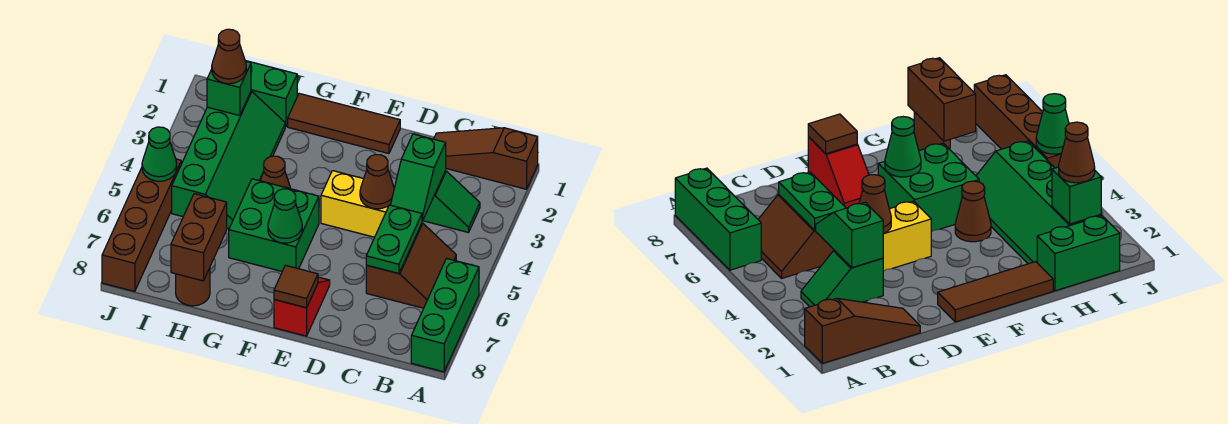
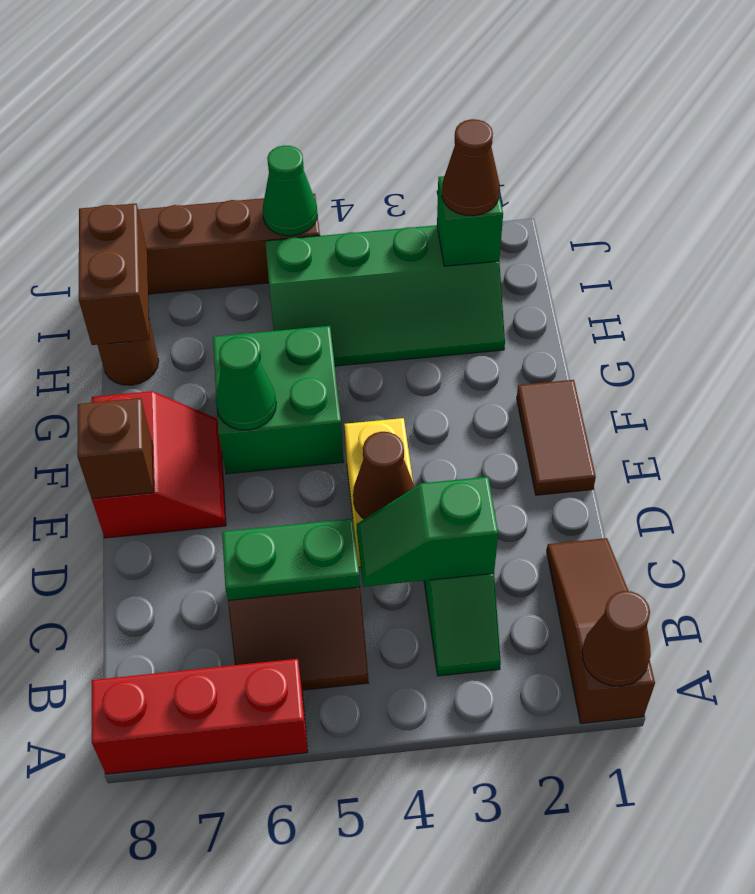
green 1x3 brick [411,258,479,372] -> red 1x3 brick [92,659,308,774]
brown 1x3 tile [288,94,400,154] -> brown 1x2 tile [517,380,596,495]
red 1x2 slope [274,277,330,336] -> red 2x2 slope [92,391,226,538]
brown 1x1 tile [274,265,318,308] -> brown 1x1 brick [77,398,153,499]
brown 1x1 cone [261,156,291,189] -> brown 1x1 cone moved to [582,591,651,686]
green 1x2 brick [246,61,297,127] -> none
brown 1x2 brick [171,194,227,281] -> brown 1x2 brick turned to [79,203,149,345]

